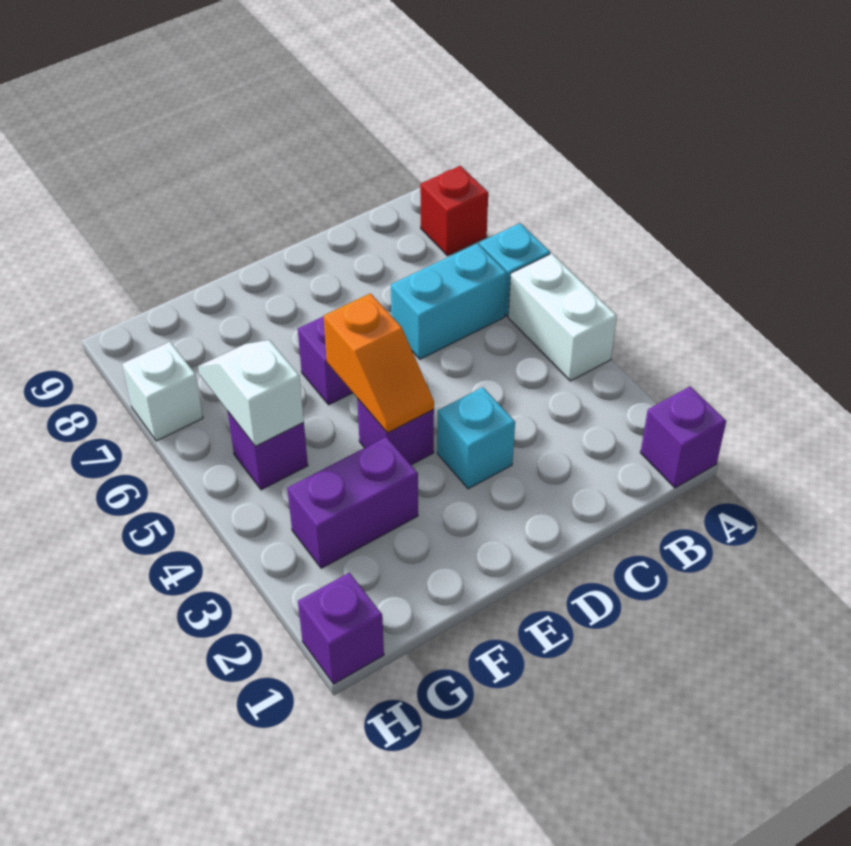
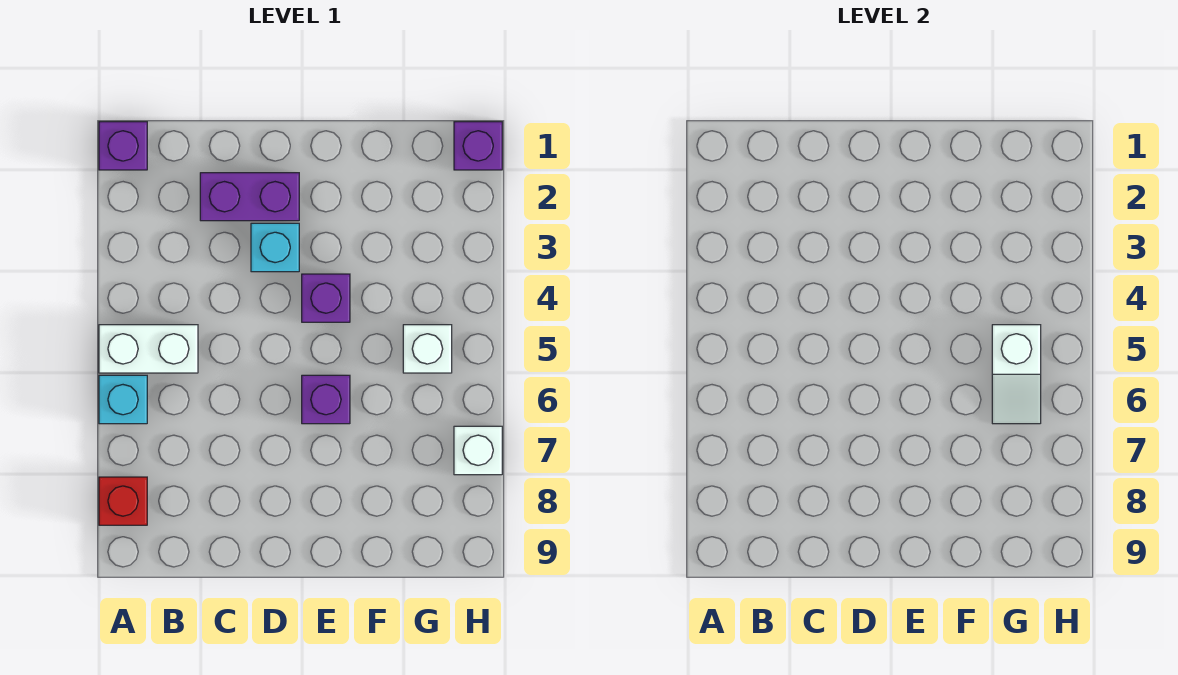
white 1x2 brick [508,253,617,381] -> white 1x2 brick turned to [99,325,198,373]
cyan 1x2 brick [391,243,507,359] -> none
orange 1x2 slope [324,293,434,433] -> none
purple 1x2 brick [287,437,418,568] -> purple 1x2 brick moved to [200,173,299,221]
purple 1x1 brick [228,412,308,490] -> white 1x1 brick [403,325,452,373]

